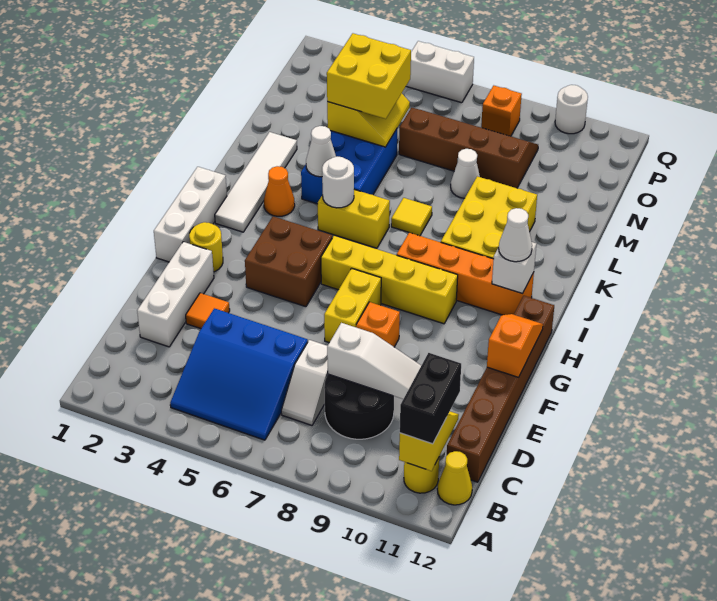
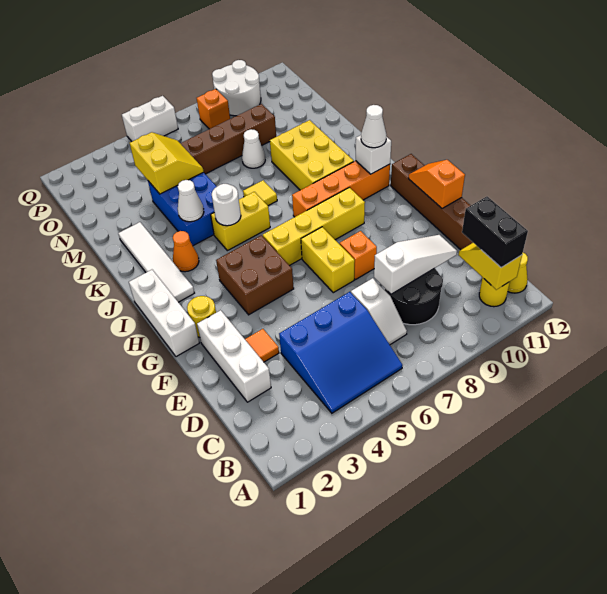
yellow 2x2 brick [327,33,411,119] -> none
white 1x1 round brick [555,85,588,134] -> white 2x2 round brick [212,60,261,116]

